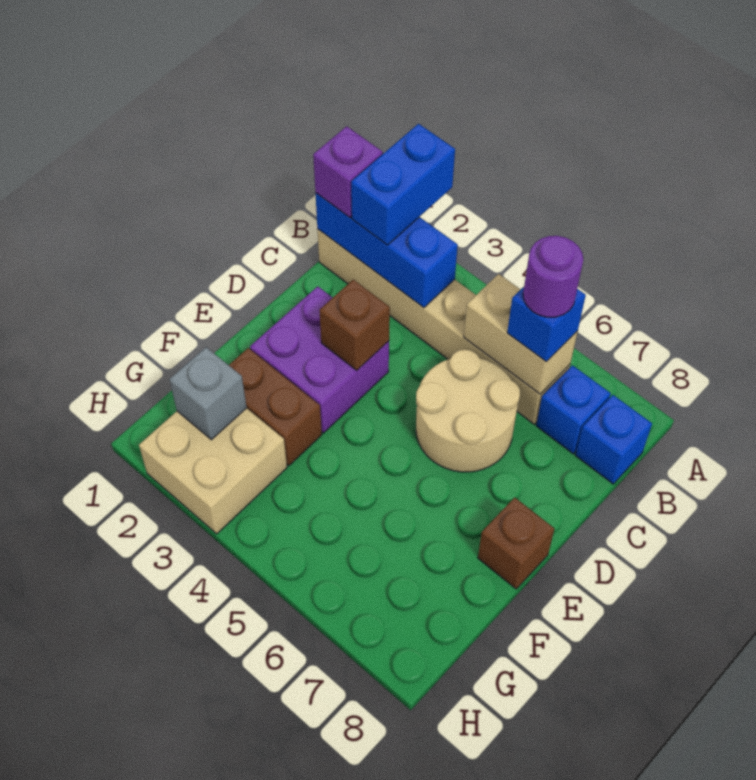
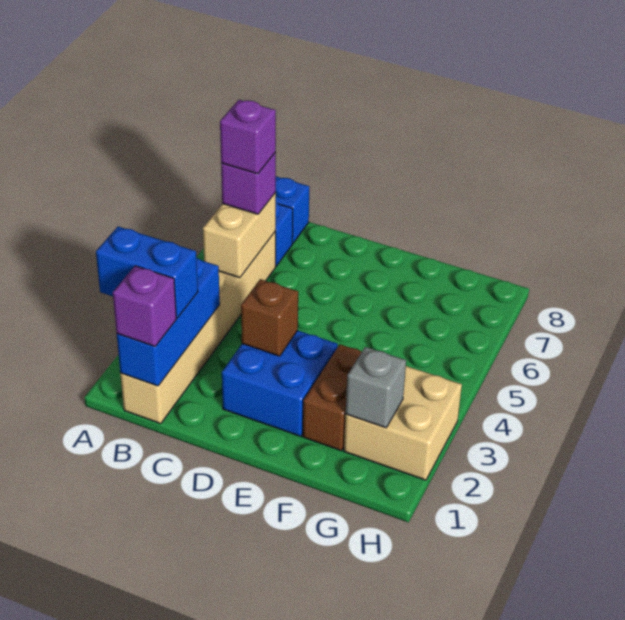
blue 1x1 brick [507,287,586,361] -> purple 1x1 brick [221,152,276,214]
purple 1x1 round brick [523,236,583,317] -> purple 1x1 brick [220,100,276,174]
tan 2x2 round brick [416,349,520,472] -> none
purple 2x2 brick [250,286,389,433] -> blue 2x2 brick [222,330,338,436]
brown 1x1 brick [478,497,555,589] -> none

